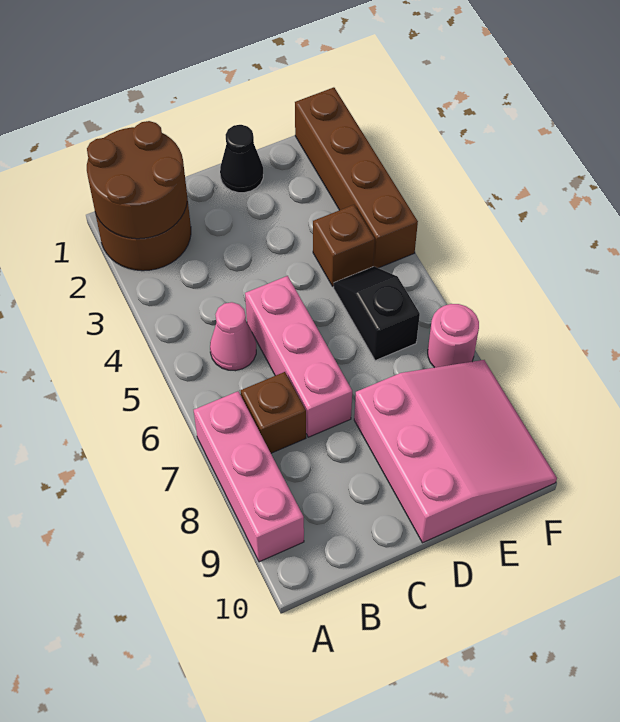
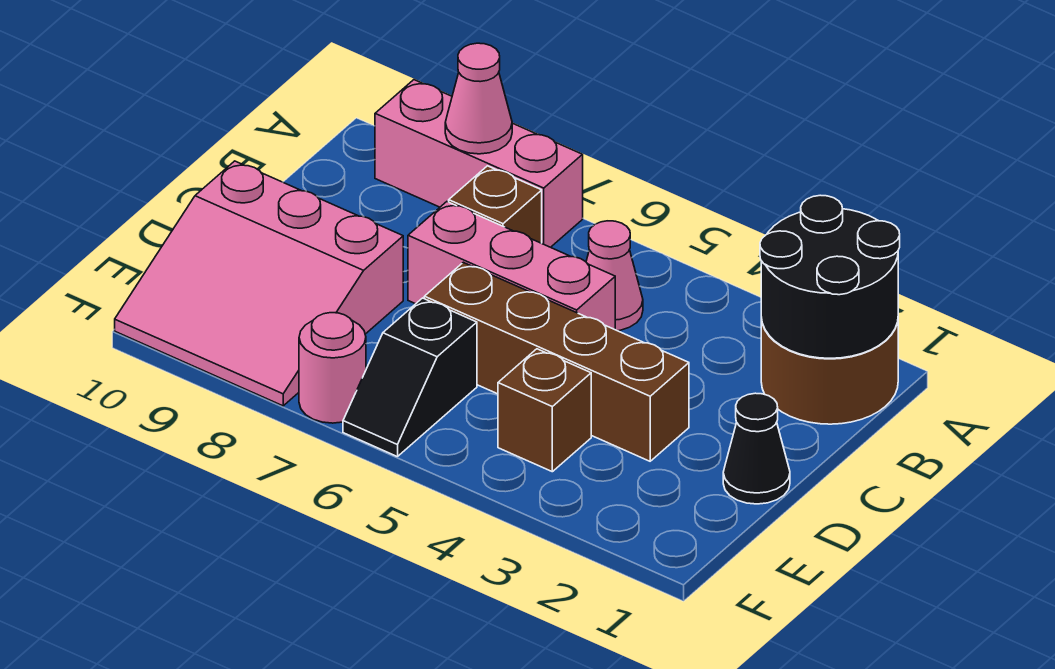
brown 2x2 round brick [87,121,187,239] -> black 2x2 round brick [760,195,900,358]
none -> pink 1x1 cone [445,43,512,154]
black 1x2 slope [333,266,420,360] -> black 1x2 slope turned to [343,298,477,457]
brown 1x4 brick [295,87,418,268] -> brown 1x4 brick moved to [424,262,689,461]

